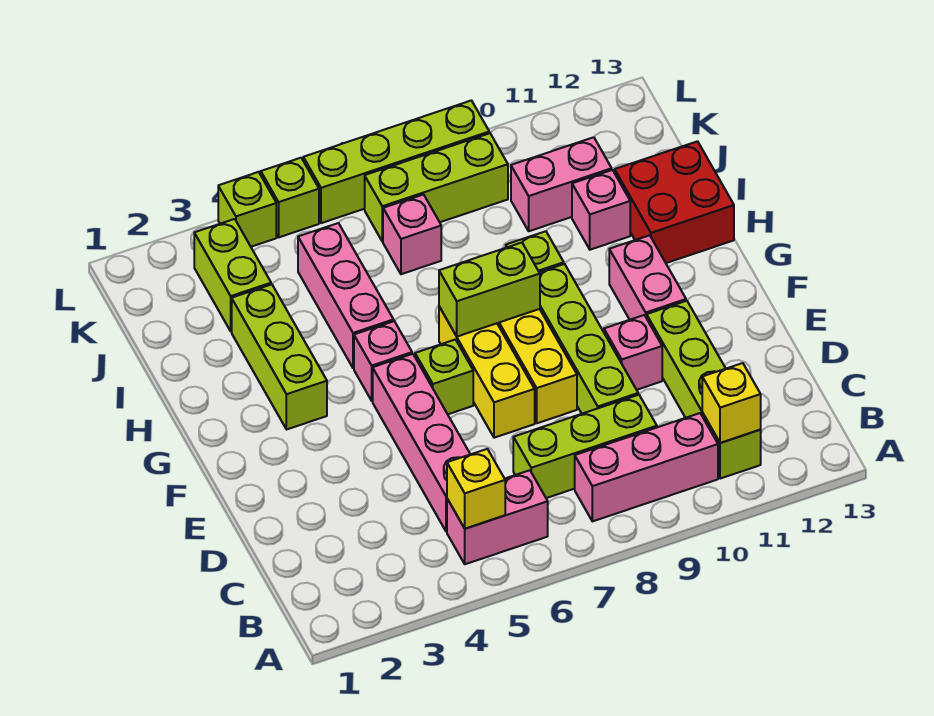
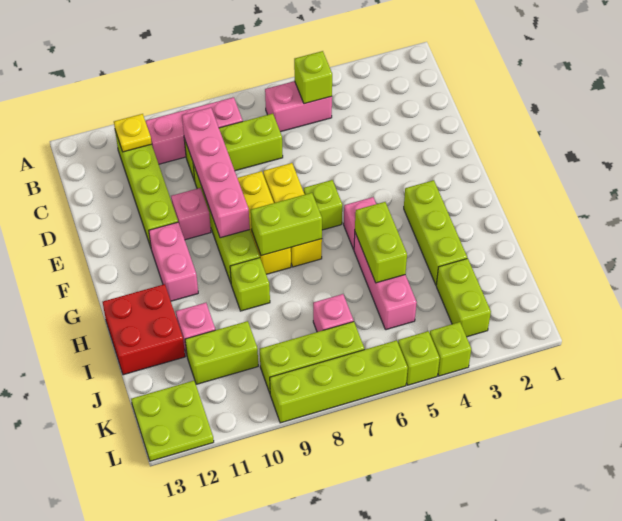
yellow 1x1 brick [447,449,505,529] -> lime 1x1 brick [294,51,332,104]
yellow 1x1 brick [702,363,761,443] -> yellow 1x1 plate [114,114,152,152]
pink 1x4 brick [373,354,470,532] -> pink 1x4 brick moved to [182,107,250,238]
none -> lime 1x2 brick [355,202,407,283]
pink 1x2 brick [511,137,612,231] -> lime 1x2 brick [185,321,258,384]
none -> lime 2x2 plate [131,381,214,461]

